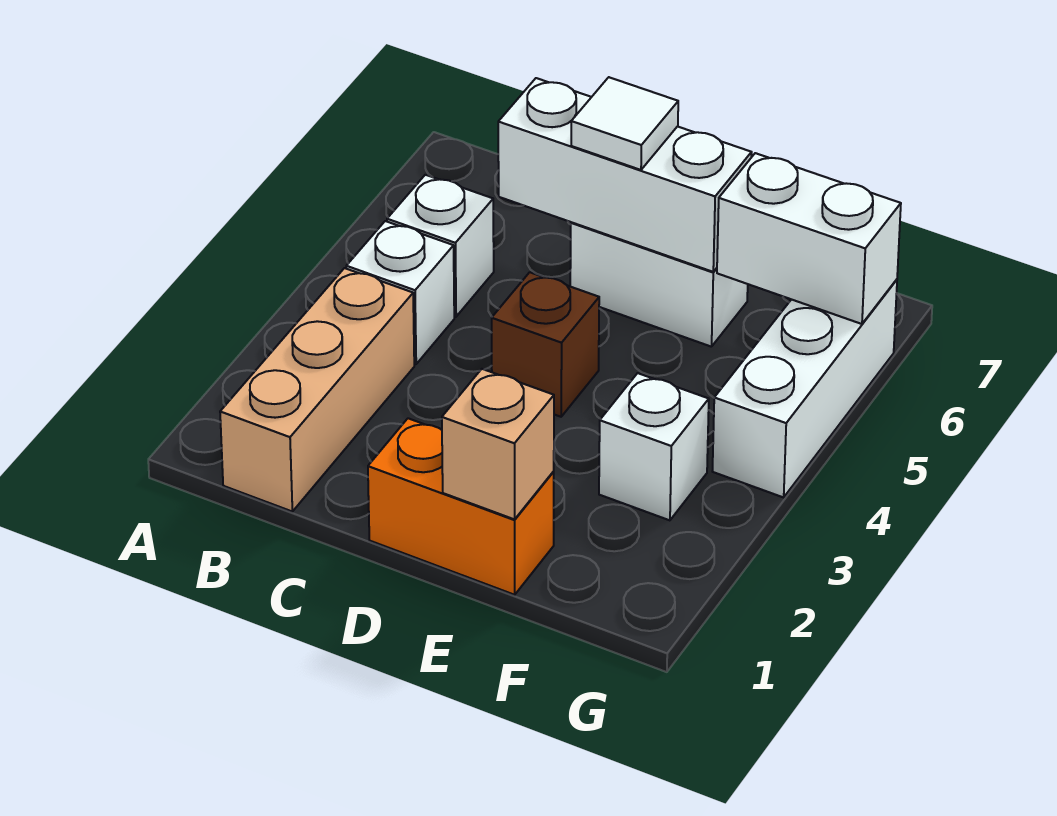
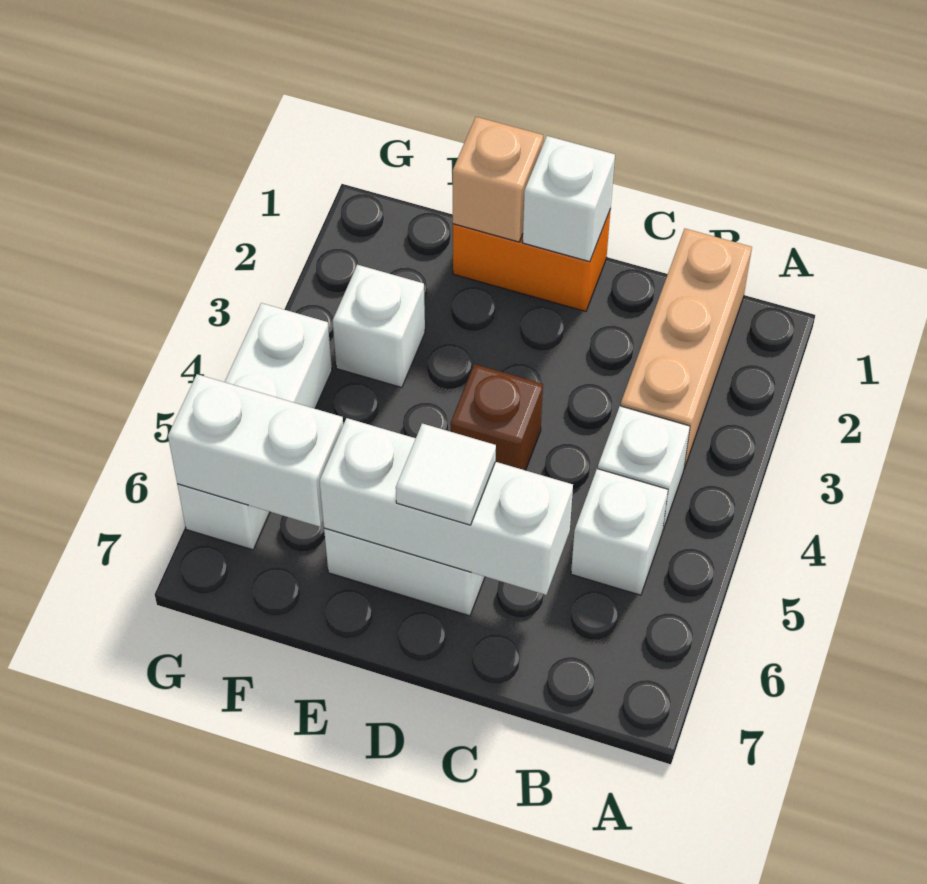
none -> white 1x1 brick [523,136,615,262]

